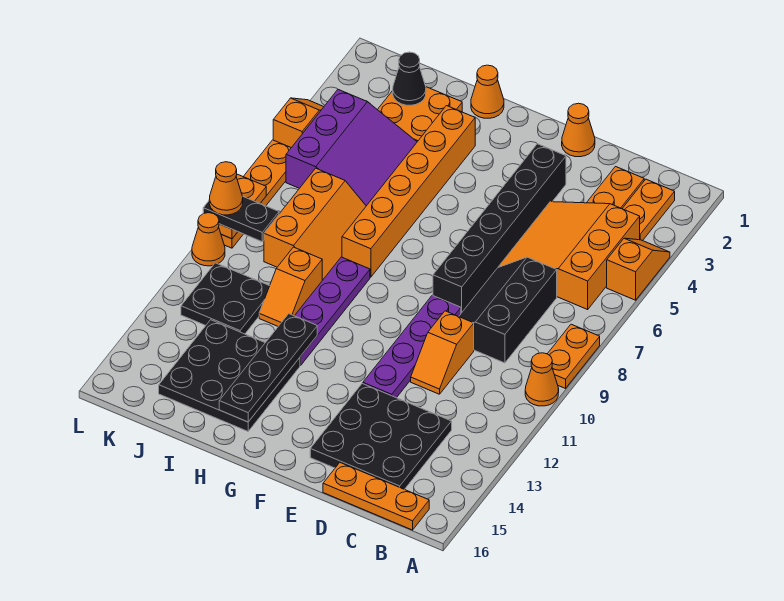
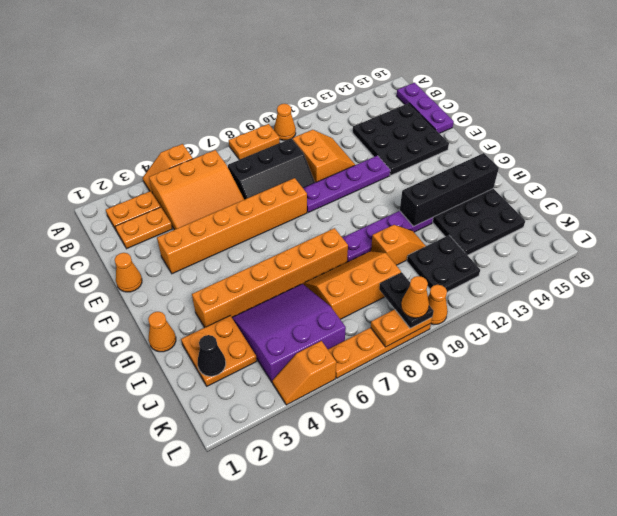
orange 1x3 plate [323,463,429,530] -> purple 1x3 plate [397,83,454,133]
orange 1x2 slope [411,311,474,394] -> orange 2x2 slope [292,130,355,183]
black 1x6 brick [433,144,566,313] -> orange 1x6 brick [157,178,307,274]
black 1x4 plate [219,314,317,422] -> black 1x4 brick [400,153,499,226]

